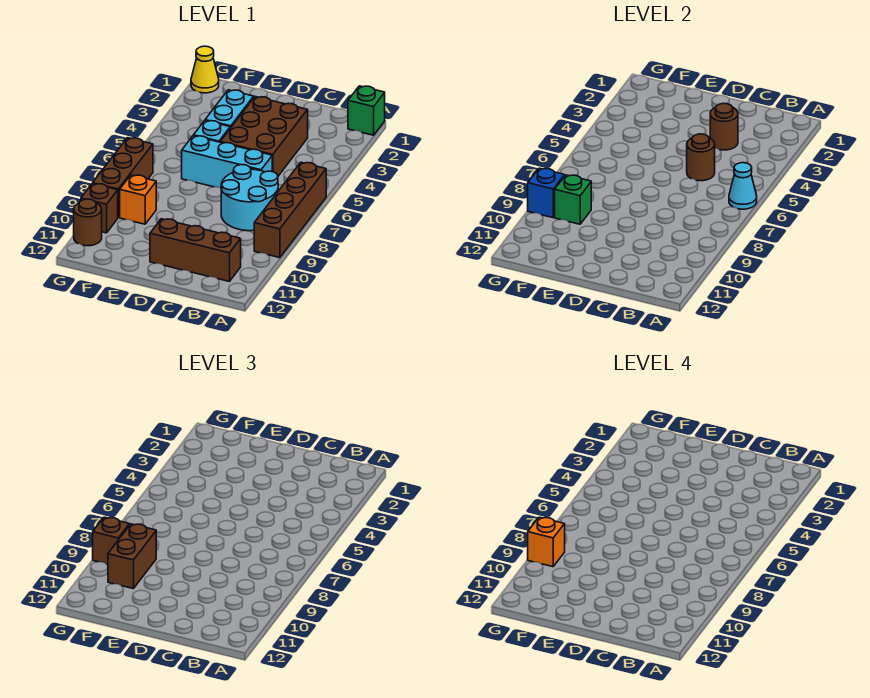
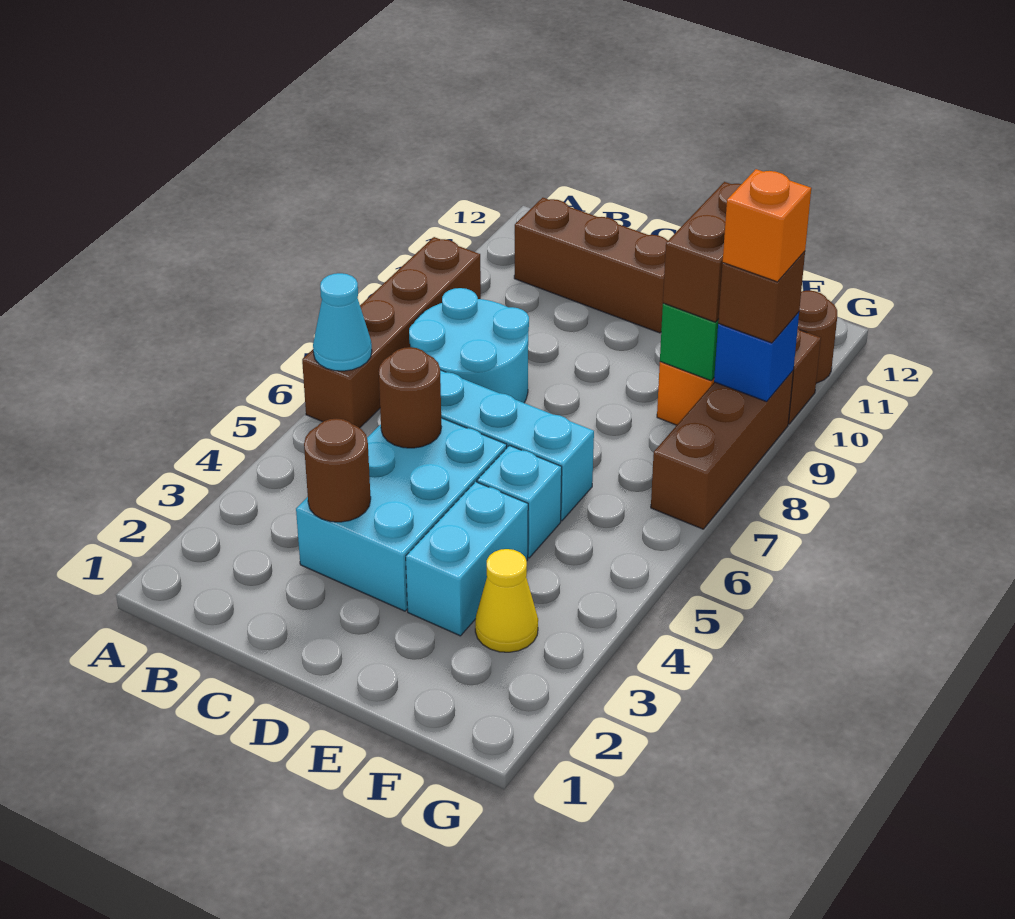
green 1x1 brick [348,86,385,135] -> none
brown 2x3 brick [221,97,308,176] -> cyan 2x3 brick [296,418,507,611]
yellow 1x1 cone [191,46,219,93] -> yellow 1x1 cone moved to [475,549,538,652]

